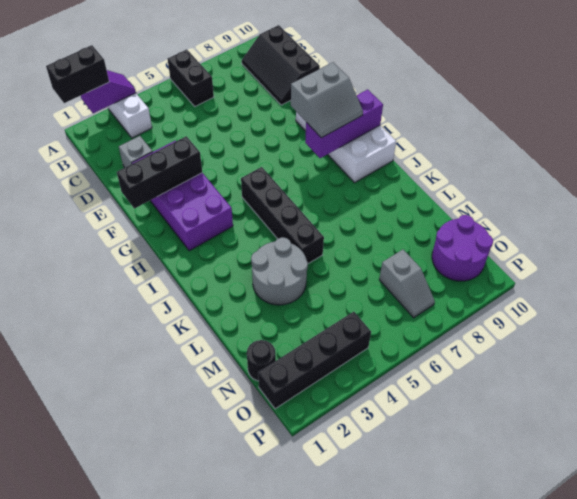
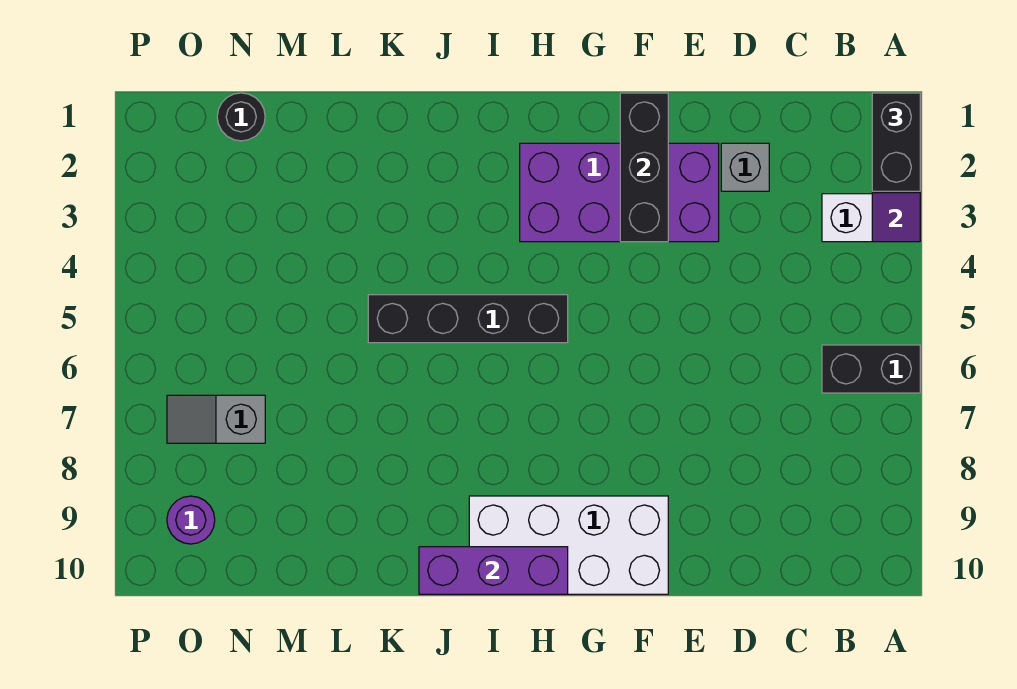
black 2x3 slope [242,25,320,105] -> none
grey 2x2 slope [291,62,363,138] -> none
purple 1x3 brick [305,89,383,158] -> purple 1x3 brick turned to [419,547,568,594]
grey 2x2 round brick [251,237,308,305] -> none
purple 2x2 round brick [432,215,493,281] -> purple 1x1 round brick [167,496,215,544]
black 1x4 brick [258,312,371,409] -> none

